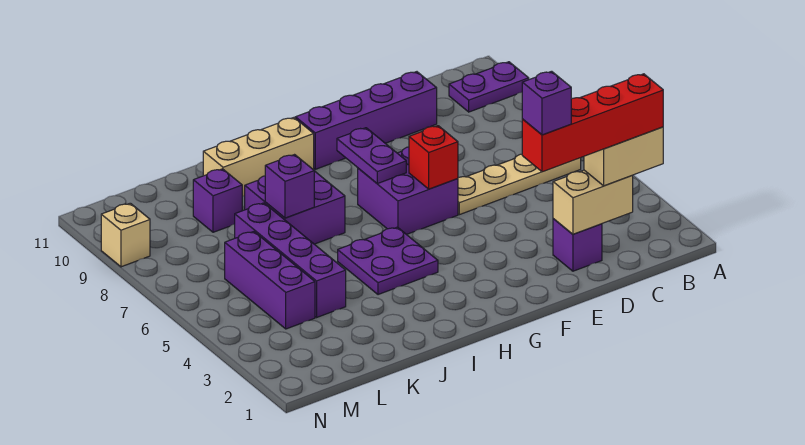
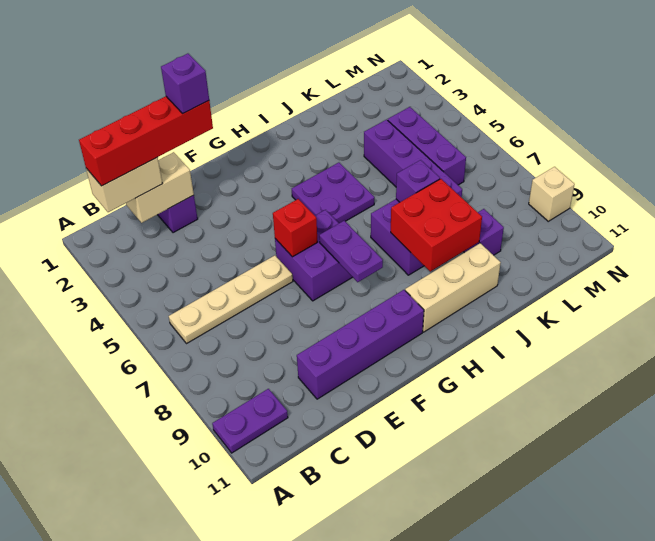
none -> red 2x2 brick [391,179,482,271]

